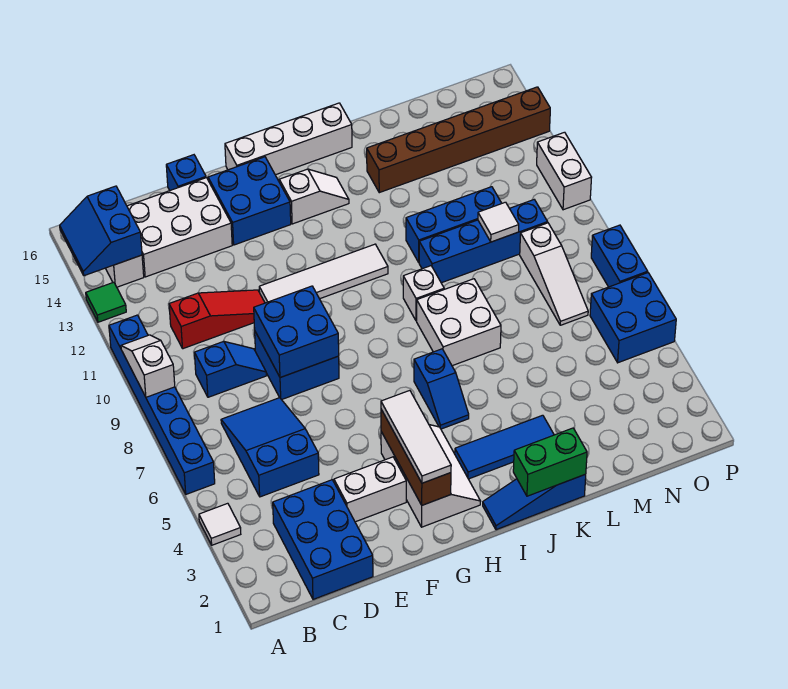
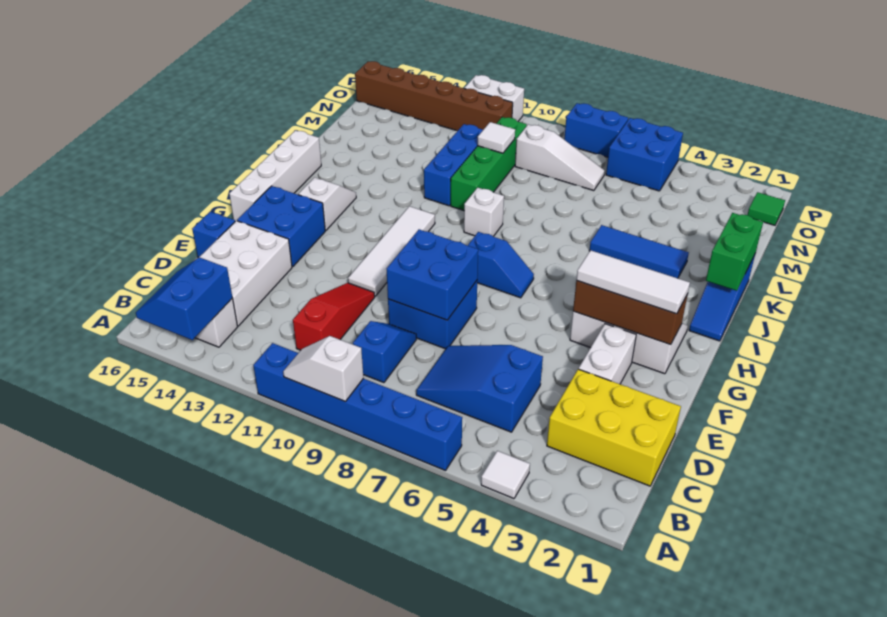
green 1x1 tile [86,282,126,322] -> green 1x1 tile moved to [748,192,785,225]
blue 2x2 slope [60,186,142,276] -> blue 2x2 slope turned to [136,257,232,340]
blue 2x3 brick [273,480,373,599] -> yellow 2x3 brick [547,369,681,486]
blue 1x3 tile [455,415,554,479] -> blue 1x3 tile turned to [589,225,689,278]
blue 1x2 slope [414,349,469,429] -> blue 1x2 slope moved to [468,232,534,298]
white 2x2 brick [417,279,501,366] -> none
blue 1x4 brick [419,200,548,283] -> green 1x4 brick [451,117,527,211]
brown 1x6 brick [367,87,550,193] -> brown 1x6 brick turned to [355,61,513,131]

